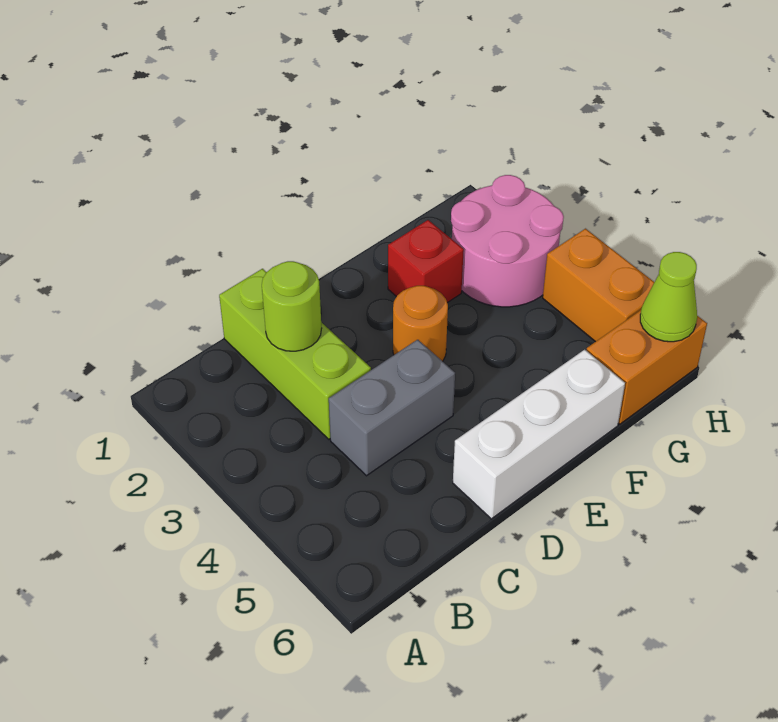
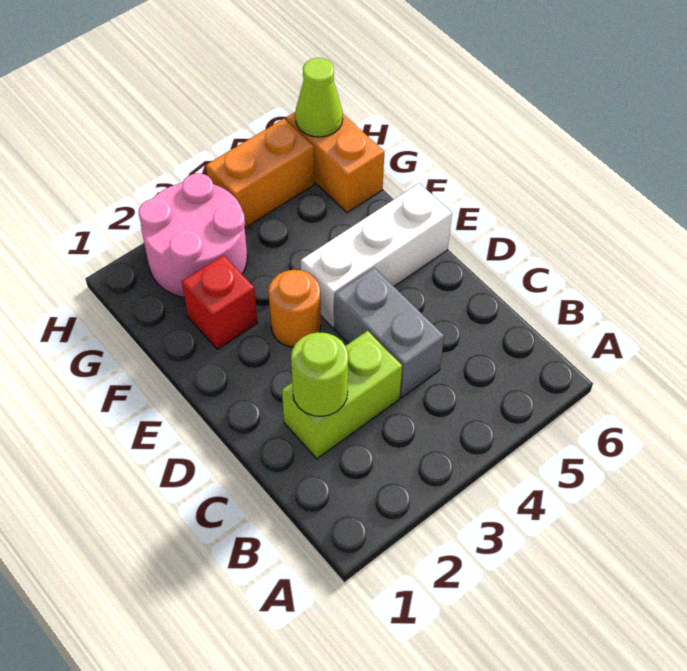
lime 1x3 brick [219,269,371,439] -> lime 1x2 brick [282,331,402,459]
white 1x3 brick [453,350,625,519] -> white 1x3 brick turned to [301,183,452,328]

